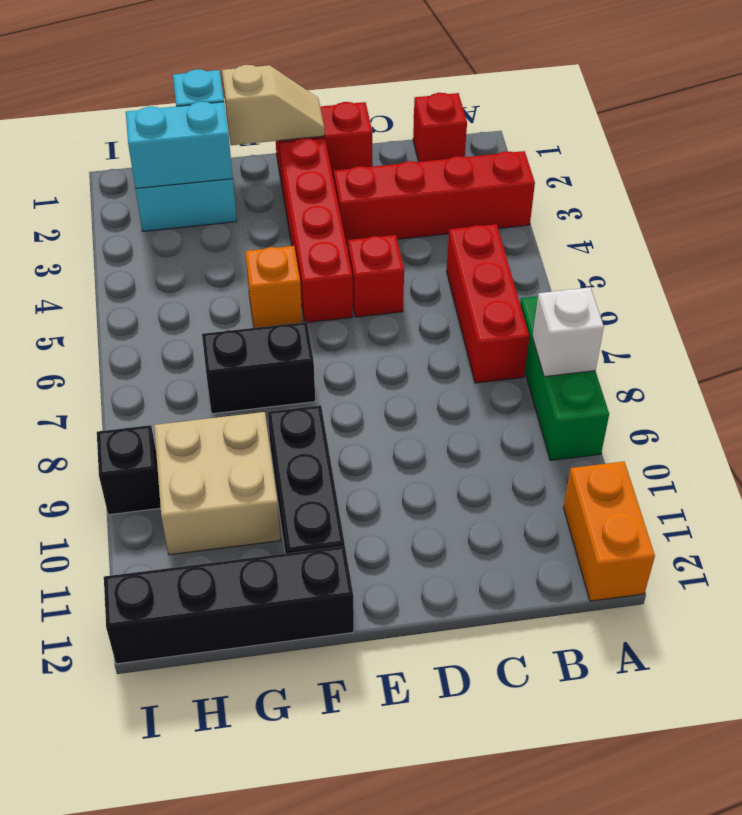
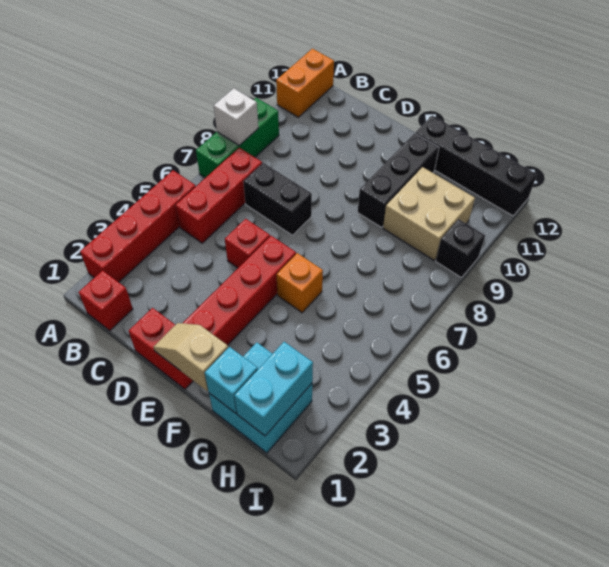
red 1x4 brick [334,151,535,245] -> red 1x4 brick turned to [80,170,196,282]
black 1x2 brick [202,322,315,414] -> black 1x2 brick moved to [243,163,312,235]
cyan 1x2 brick [126,102,233,189] -> cyan 1x2 brick turned to [234,342,313,436]

